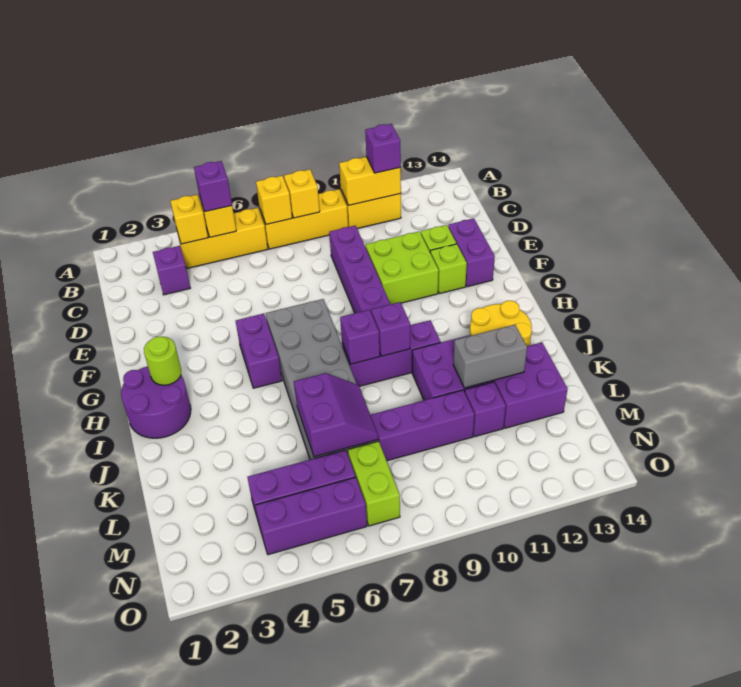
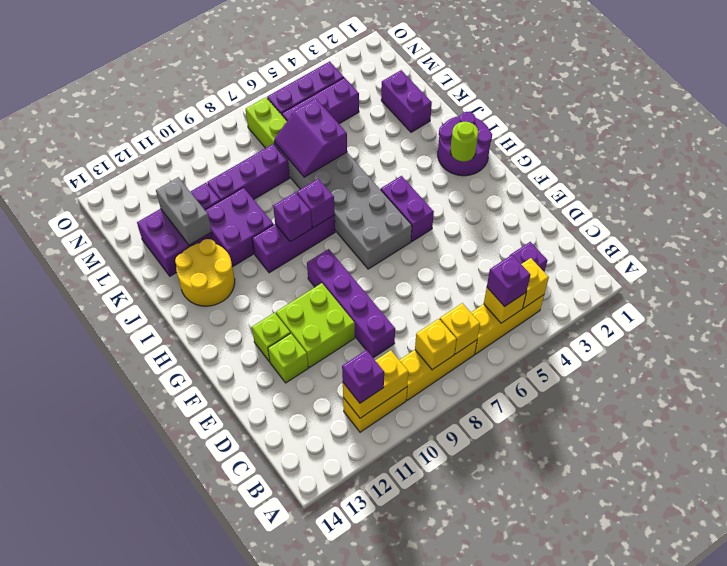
purple 1x2 brick [448,218,495,287] -> purple 1x2 brick moved to [381,70,432,132]
grey 1x2 brick [453,325,527,388] -> grey 1x2 brick turned to [156,177,211,245]

